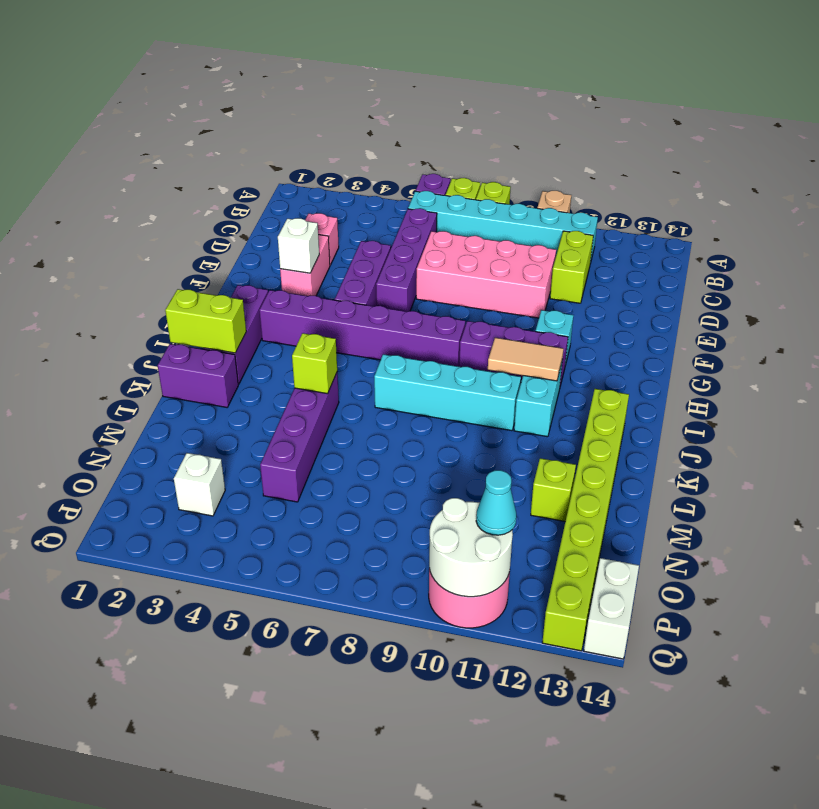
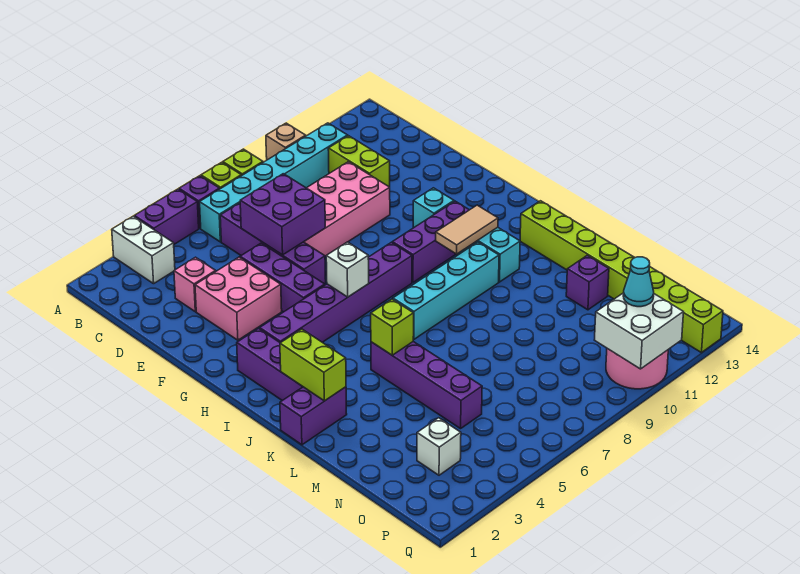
none -> purple 1x2 brick [134,189,199,244]
none -> purple 2x2 brick [240,174,325,255]
pink 1x2 brick [280,235,330,296] -> pink 2x2 brick [195,257,282,340]
white 1x1 brick [278,218,319,273] -> white 1x1 brick moved to [326,242,369,297]
lime 1x2 brick [165,289,246,353] -> lime 1x2 brick turned to [280,329,346,401]
lime 1x1 brick [531,458,576,521] -> purple 1x1 brick [566,255,609,310]
white 2x2 round brick [429,498,513,597] -> white 2x2 brick [595,293,684,369]
white 1x2 brick [584,558,639,659] -> white 1x2 brick moved to [112,216,175,284]

